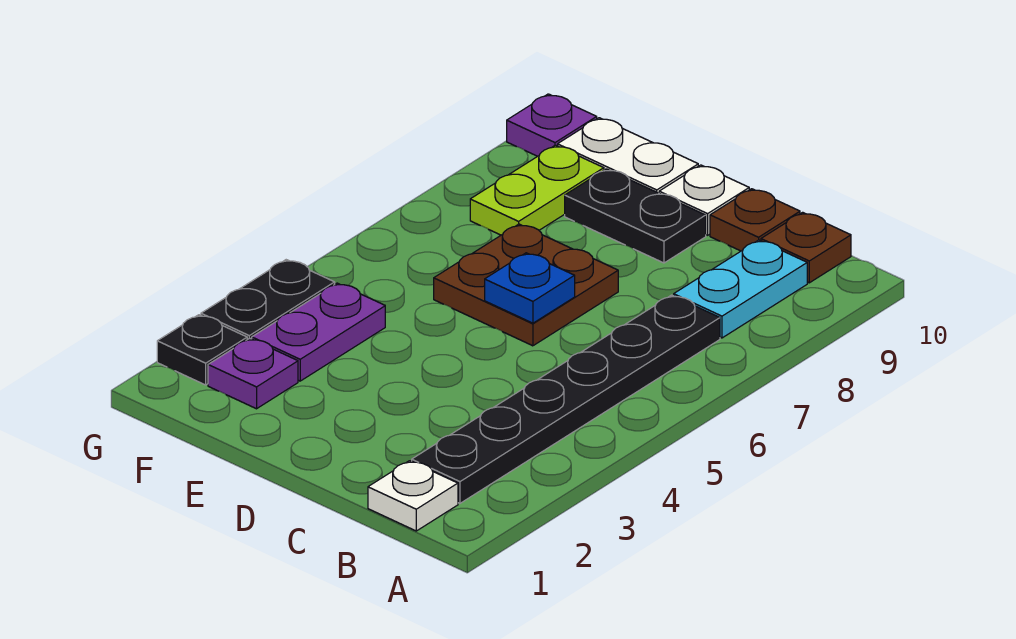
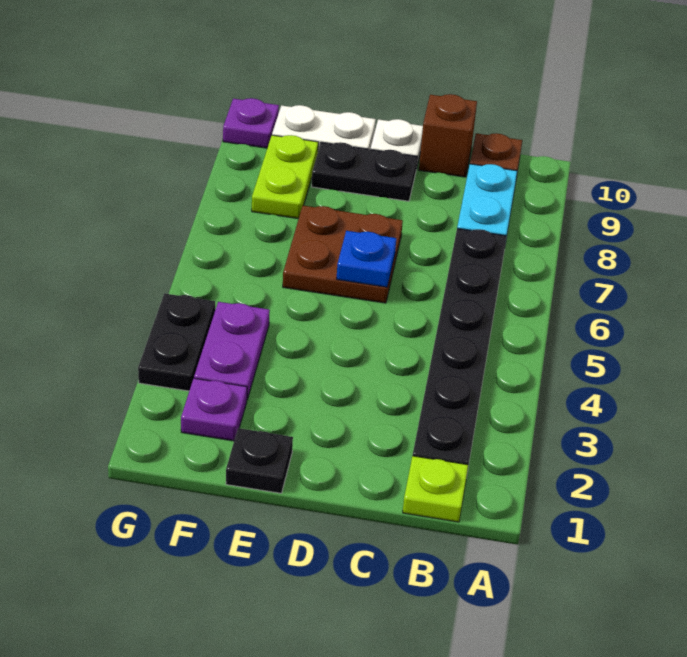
white 1x1 plate [368,461,458,531] -> lime 1x1 plate [403,456,468,522]
brown 1x1 plate [710,189,800,251] -> brown 1x1 brick [419,94,477,177]
black 1x1 plate [157,315,247,385] -> black 1x1 plate moved to [226,428,293,493]

